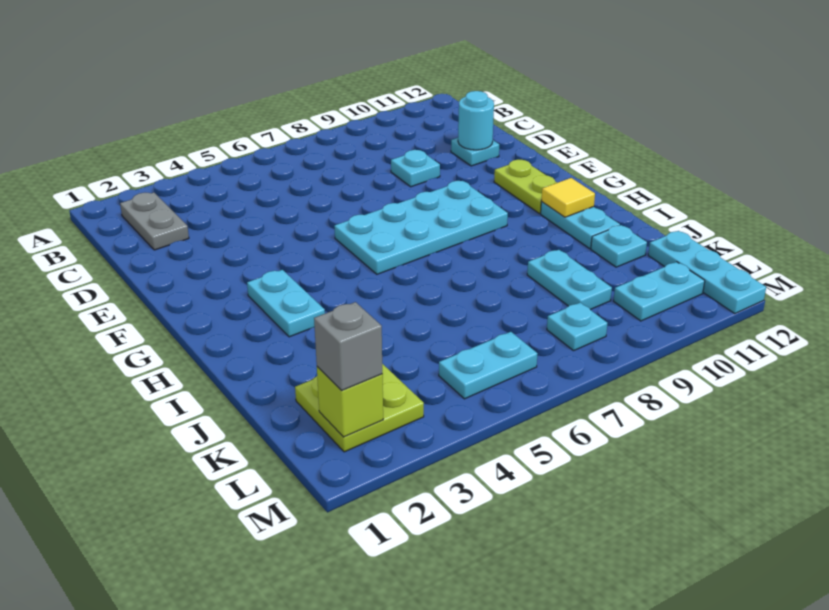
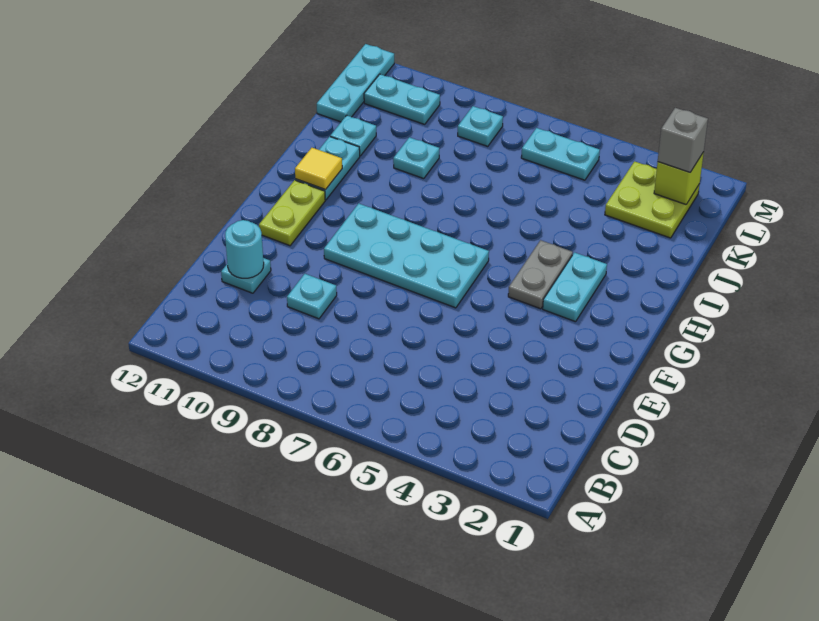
grey 1x2 plate [120,193,189,250] -> grey 1x2 plate moved to [508,240,573,309]
cyan 1x2 plate [527,250,612,310] -> cyan 1x1 plate [393,137,439,179]

